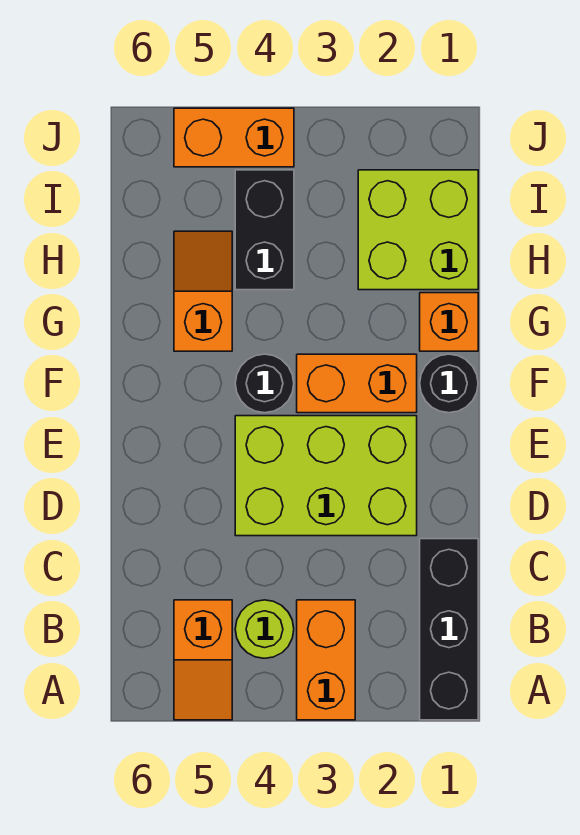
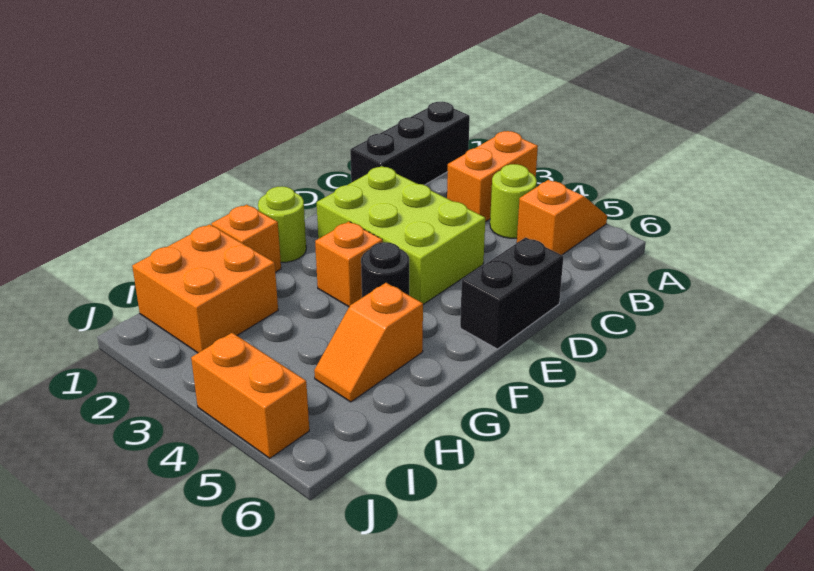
black 1x1 round brick [420,354,478,413] -> lime 1x1 round brick [258,186,306,262]
orange 1x2 brick [297,354,417,413] -> orange 1x1 brick [315,221,383,307]
lime 2x2 brick [358,170,478,290] -> orange 2x2 brick [132,224,278,353]
black 1x2 brick [235,170,294,290] -> black 1x2 brick moved to [460,237,564,349]

